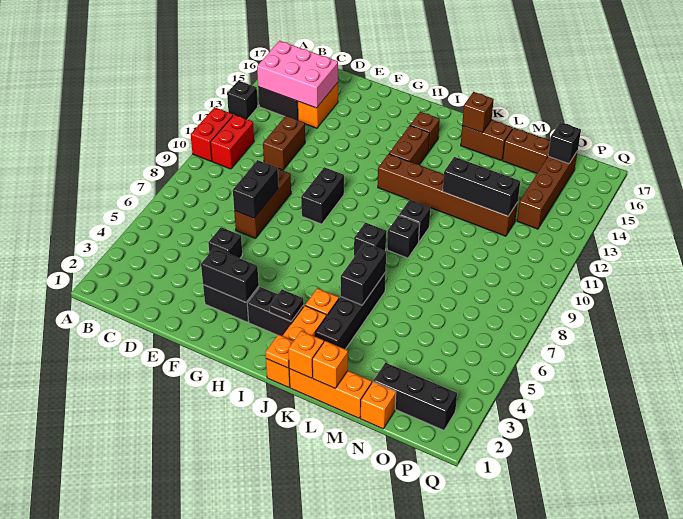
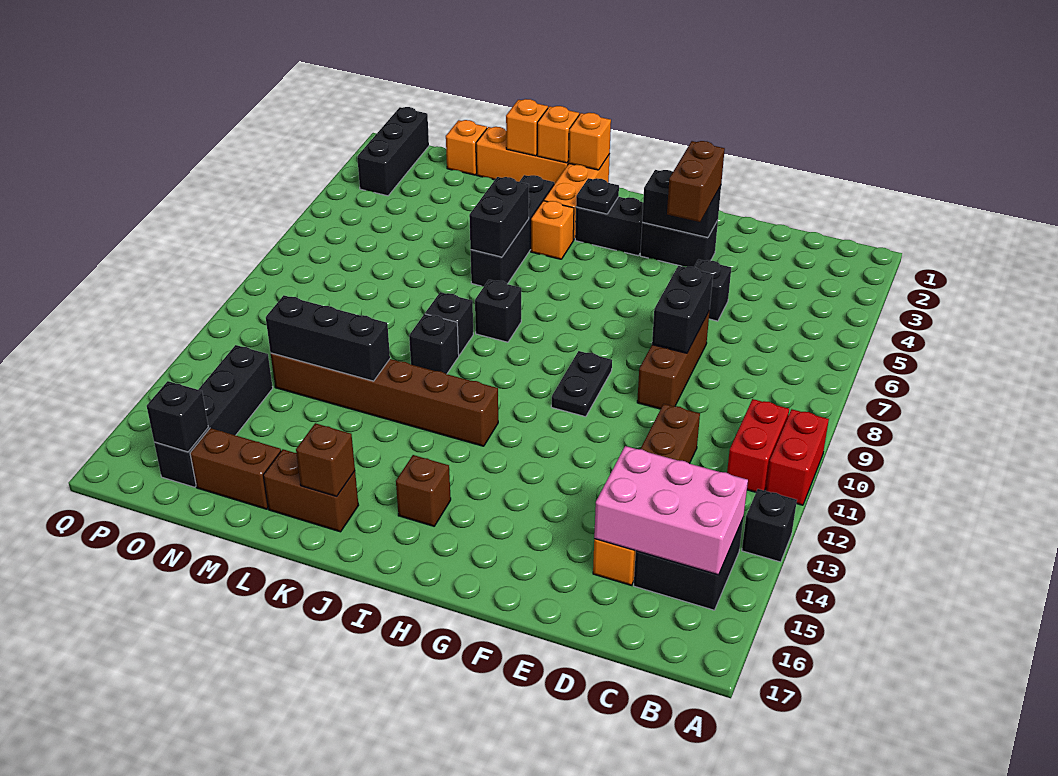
black 1x2 brick [301,167,344,224] -> black 1x2 plate [551,351,612,417]
brown 1x2 brick [389,126,430,165] -> brown 1x2 brick moved to [667,141,725,222]
orange 1x1 plate [265,335,293,368] -> orange 1x1 brick [569,113,611,170]
black 1x3 brick [373,363,457,430] -> black 1x3 brick turned to [357,107,429,196]
brown 1x4 brick [517,151,578,229] -> black 1x4 brick [154,345,273,487]

